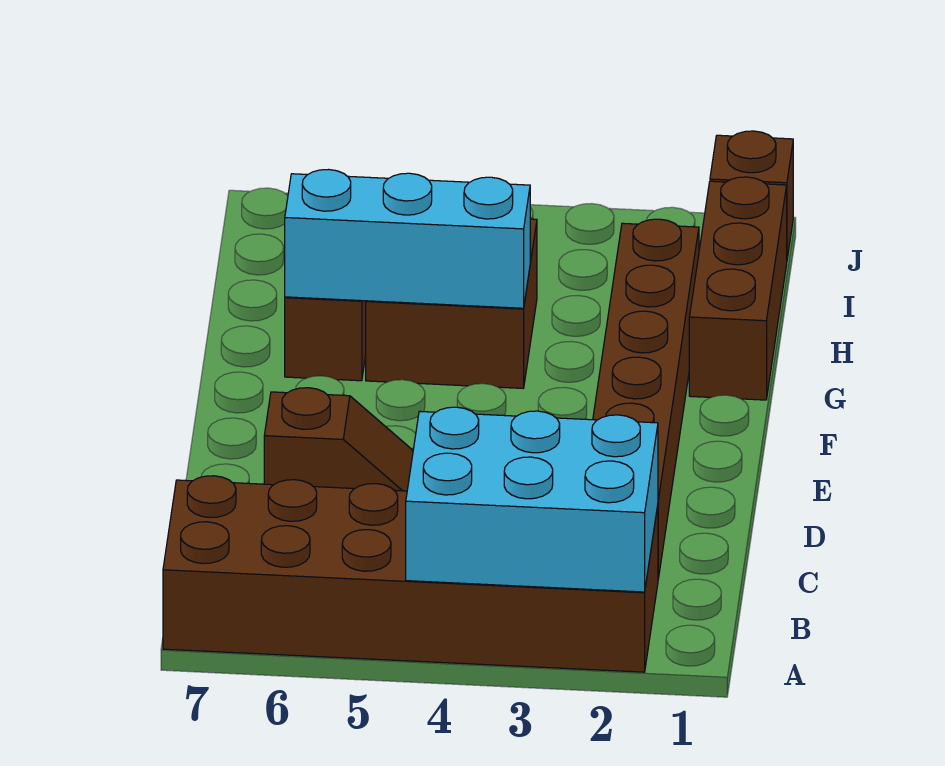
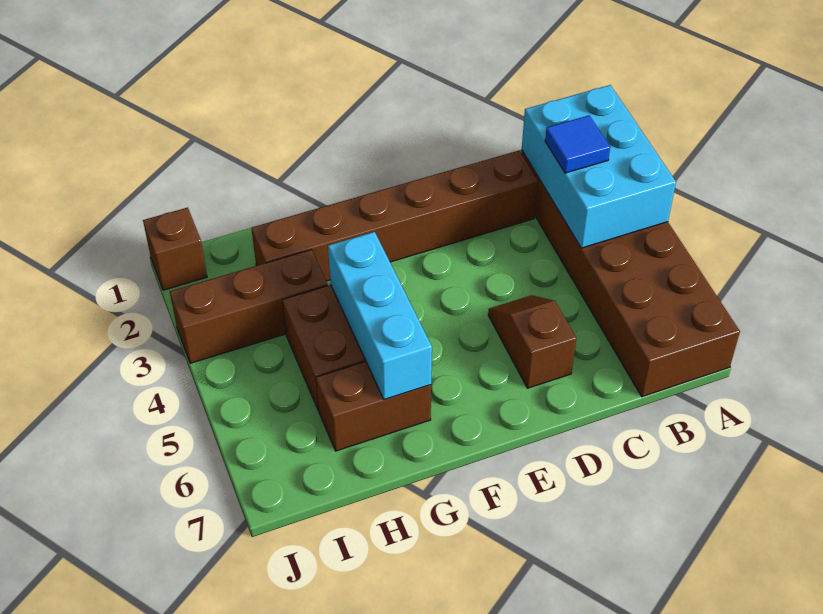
none -> blue 1x1 tile [545,115,610,173]
brown 1x3 brick [689,177,787,400] -> brown 1x3 brick moved to [170,250,328,363]

